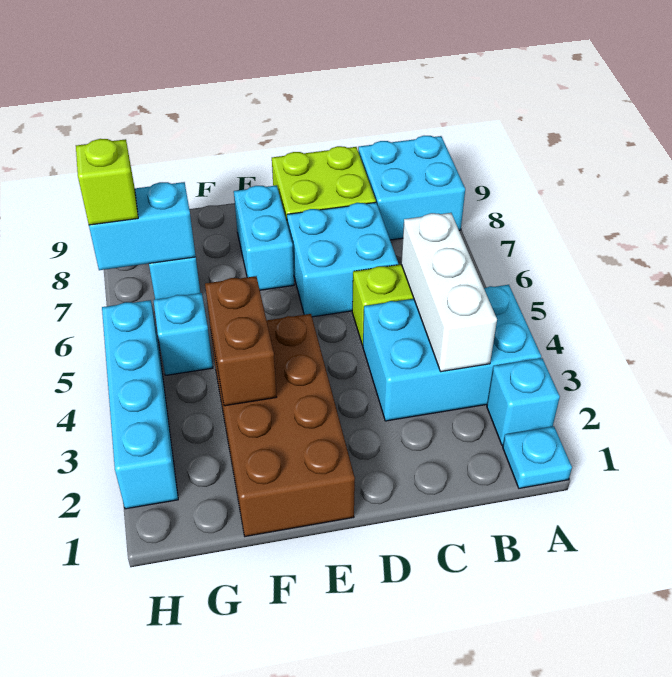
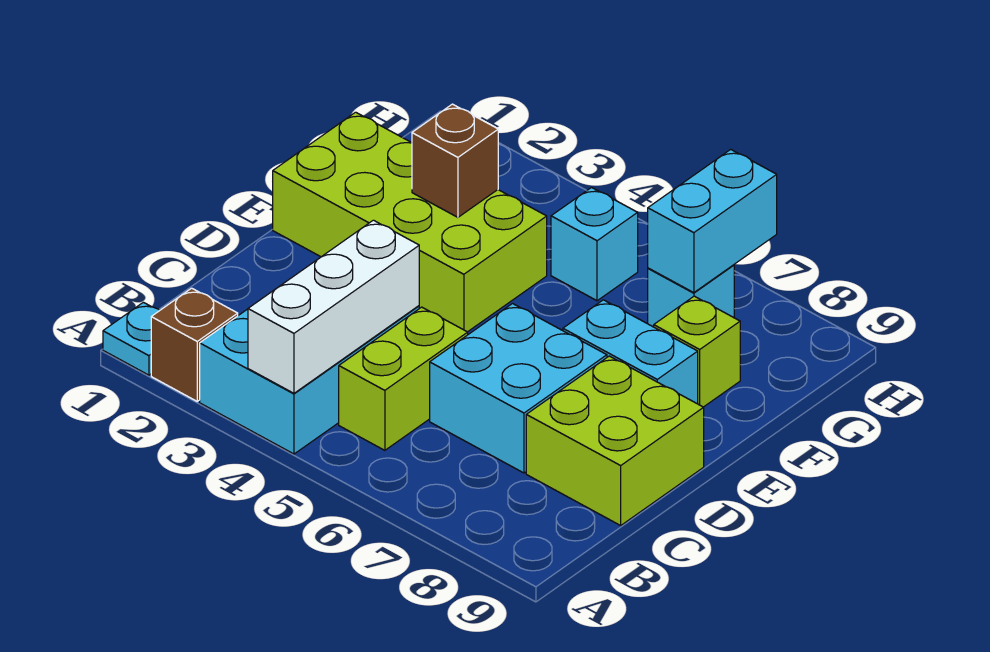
cyan 1x1 brick [487,358,560,445] -> brown 1x1 brick [151,288,238,401]
cyan 2x2 brick [358,136,465,240] -> none
white 1x3 brick [401,213,497,372] -> white 1x3 brick turned to [248,220,419,393]
brown 2x4 brick [211,314,355,536] -> lime 2x4 brick [273,112,547,332]
brown 1x2 brick [205,276,277,406] -> brown 1x1 brick [412,104,498,217]
cyan 1x4 brick [102,300,178,509] -> none
lime 1x1 brick [76,139,138,225] -> lime 1x1 brick moved to [654,296,740,407]

